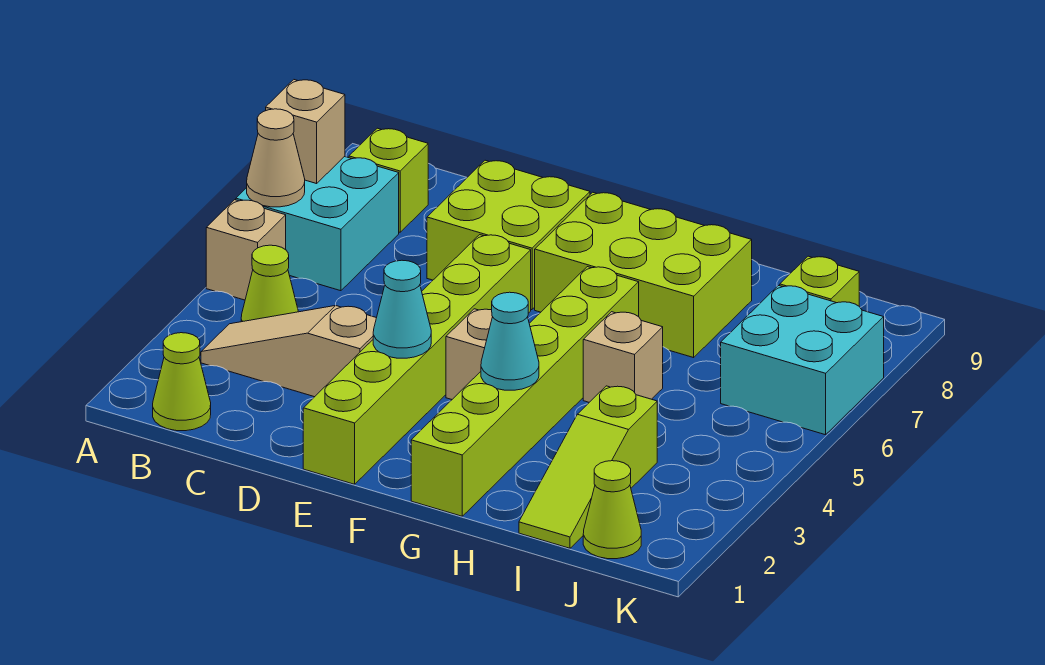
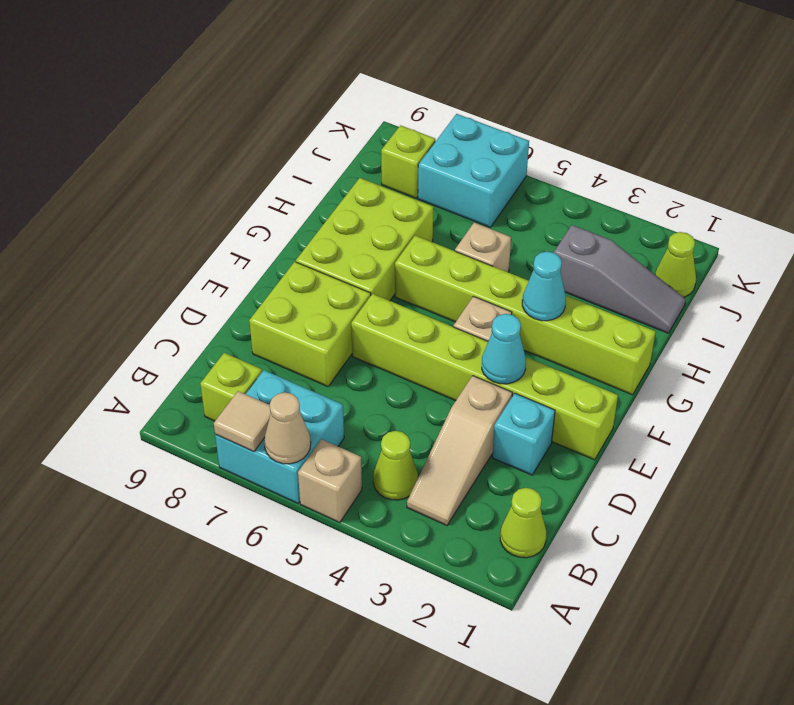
tan 1x1 brick [266,80,345,184] -> tan 1x1 tile [214,391,271,452]
none -> cyan 1x1 brick [492,393,555,475]
lime 1x3 slope [519,386,657,548] -> grey 1x3 slope [554,225,686,333]

